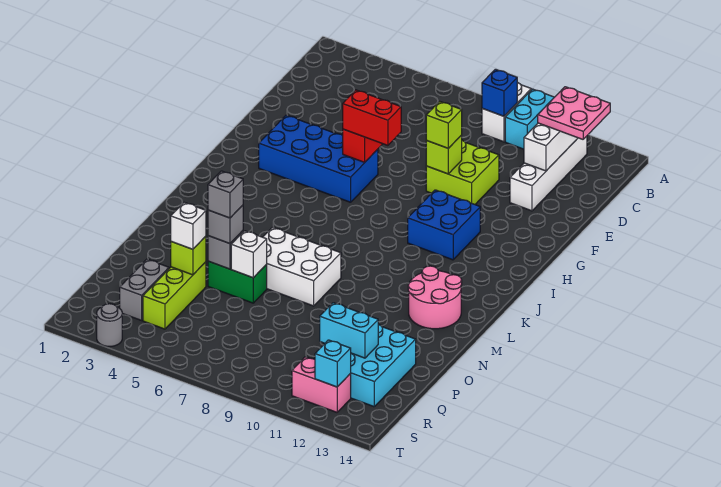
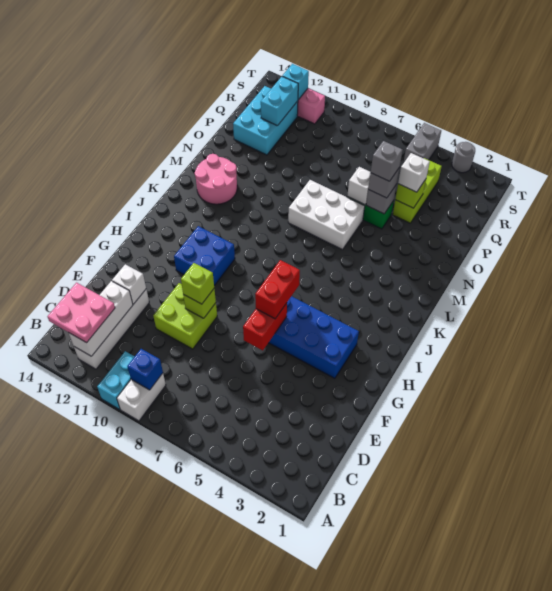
none -> white 1x1 brick [112,264,146,304]
red 1x2 brick [343,90,401,145] -> red 1x2 brick turned to [255,260,300,319]
grey 1x2 brick [120,259,169,320] -> grey 1x2 brick moved to [403,123,441,163]
cyan 1x2 brick [320,303,378,358] -> cyan 1x2 brick turned to [261,77,298,126]

